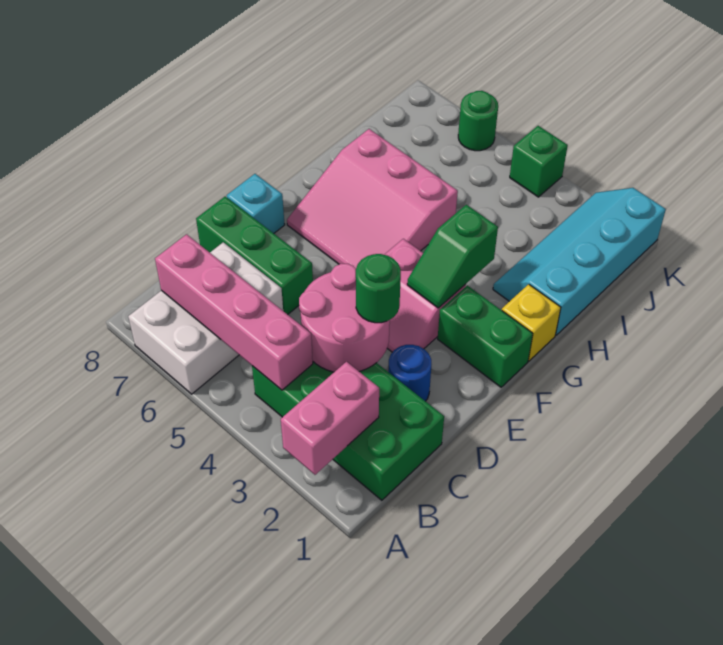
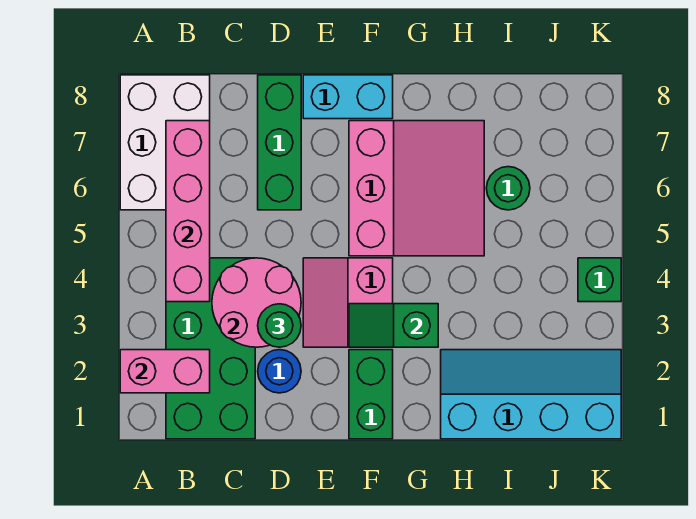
white 2x3 brick [128,242,283,394] -> white 2x3 brick turned to [120,75,210,210]
cyan 1x1 brick [227,174,285,233] -> cyan 1x2 brick [303,75,393,119]
pink 3x3 slope [287,129,458,268] -> pink 3x3 slope turned to [349,121,484,256]
yellow 1x1 brick [502,284,561,361] -> none
green 1x1 round brick [458,91,498,151] -> green 1x1 round brick moved to [486,167,530,210]

